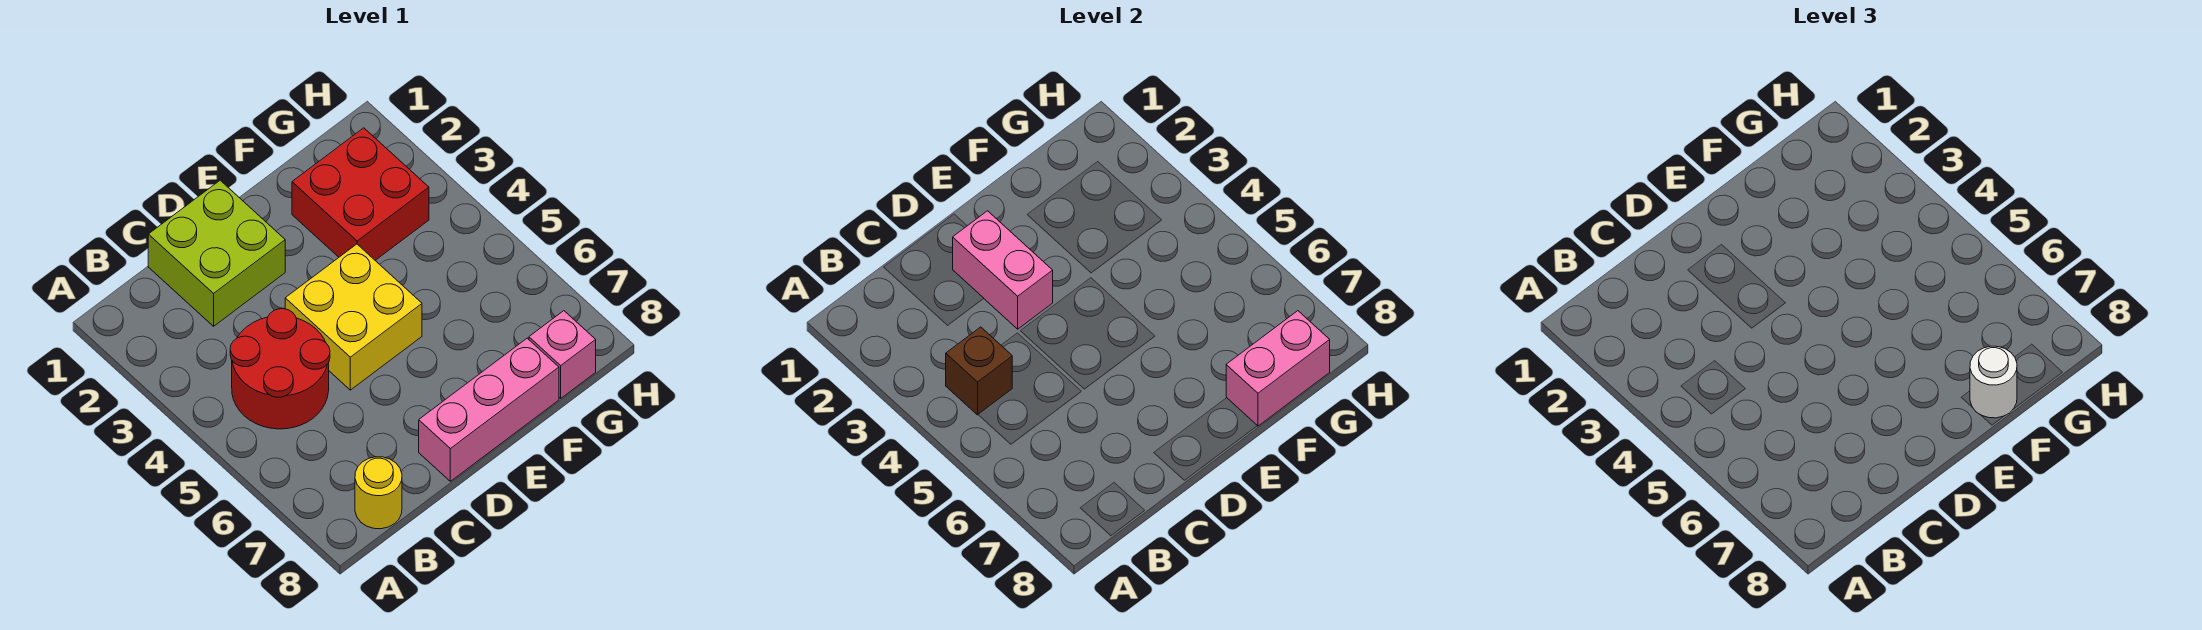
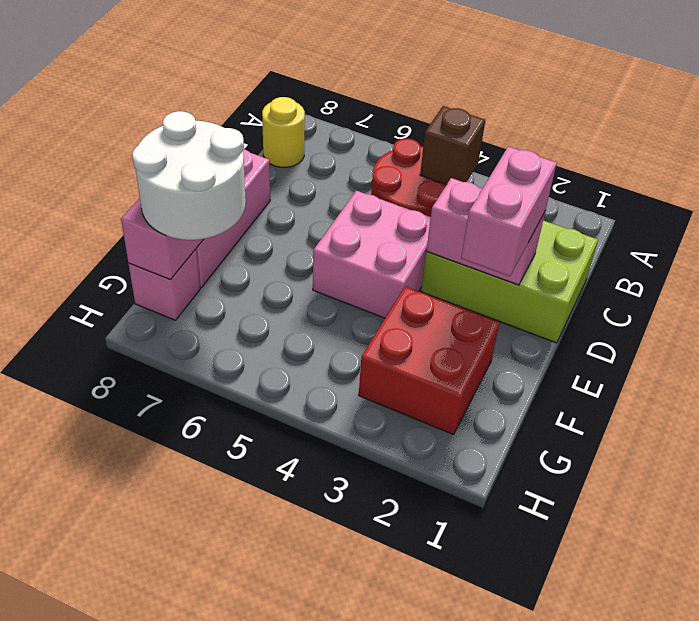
lime 2x2 brick [148,180,285,326] -> lime 2x3 brick [421,220,598,343]
none -> pink 1x2 brick [461,147,557,276]
yellow 2x2 brick [285,244,422,390] -> pink 2x2 brick [313,191,431,318]
white 1x1 round brick [1970,346,2017,418] -> white 2x2 round brick [132,111,246,240]

